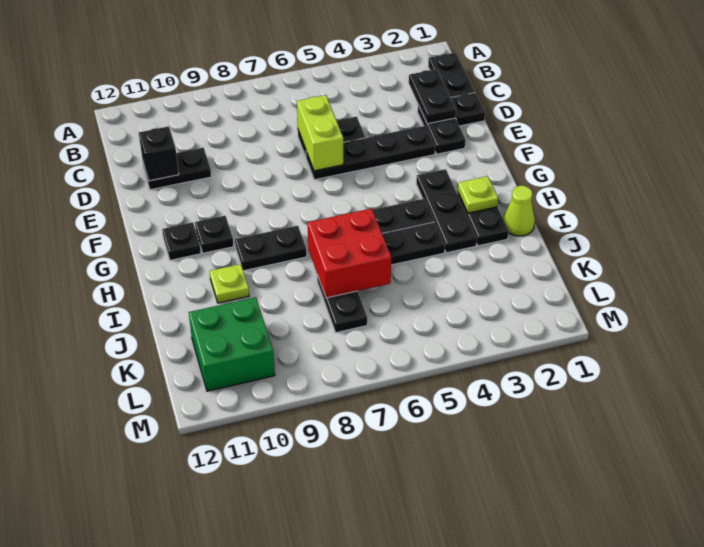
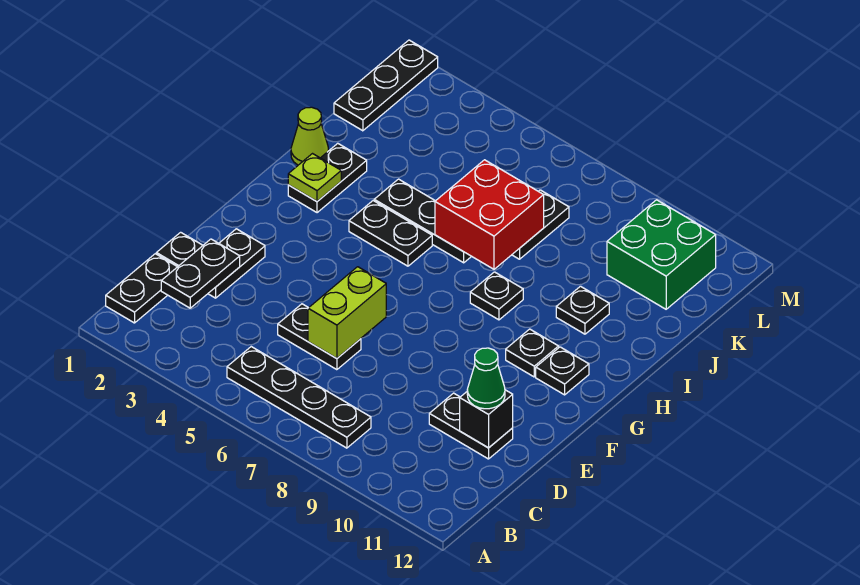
none -> green 1x1 cone [467,348,505,409]
black 1x4 plate [306,126,435,180] -> black 1x4 plate moved to [227,347,371,448]
black 1x3 plate [416,169,477,253] -> black 1x3 plate moved to [334,40,438,131]
black 1x2 plate [235,226,307,271] -> black 1x1 plate [470,272,523,320]
lime 1x1 plate [210,264,249,303] -> black 1x1 plate [556,286,609,334]

